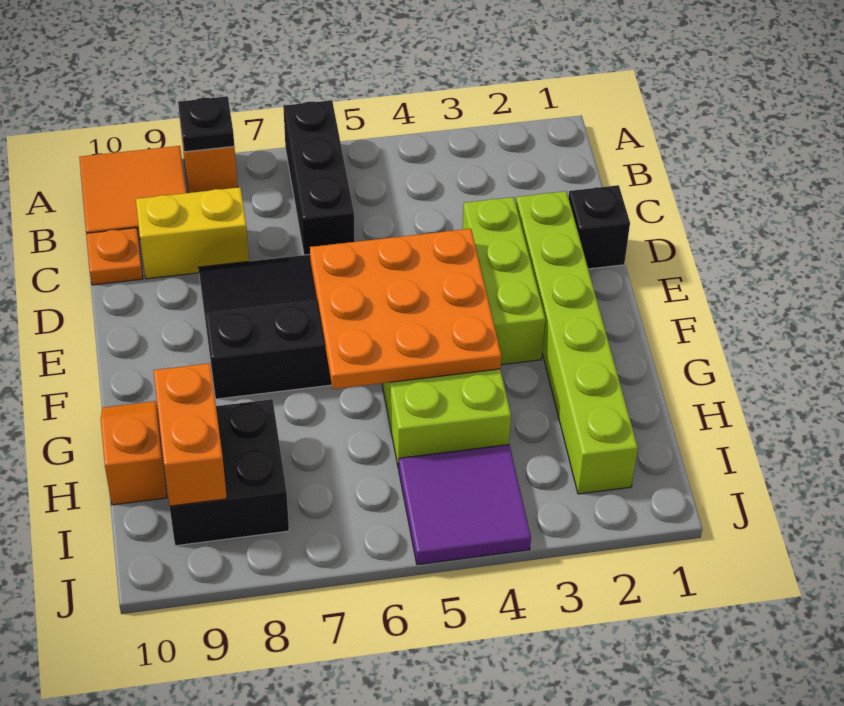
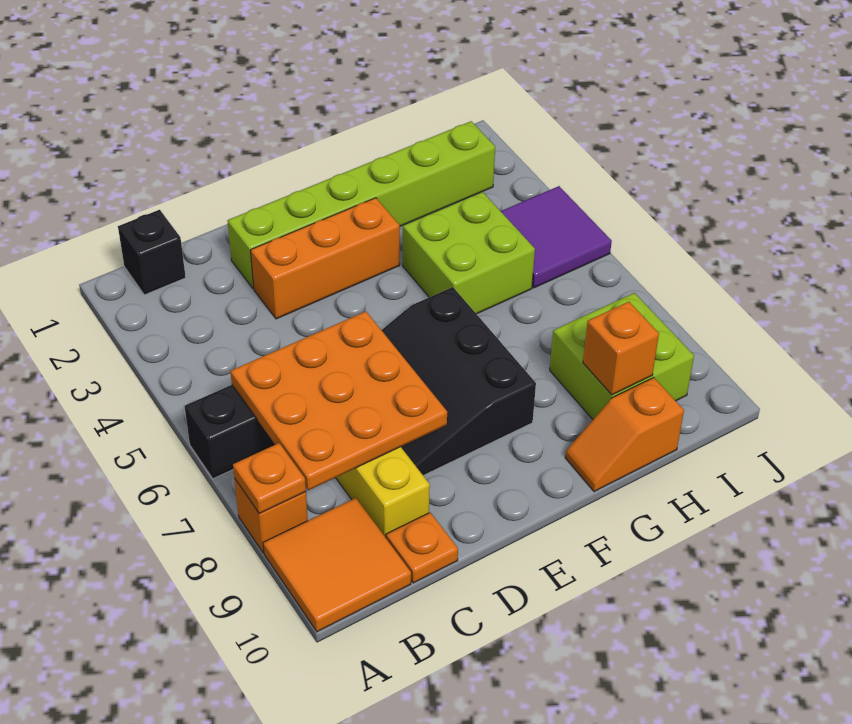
black 1x1 plate [178,96,234,152] -> orange 1x1 plate [233,443,306,513]
black 1x1 brick [568,185,630,269] -> black 1x1 brick moved to [118,210,186,295]
lime 1x3 brick [462,197,545,365] -> orange 1x3 brick [250,198,400,319]
orange 3x3 plate [310,229,501,389] -> orange 3x3 plate moved to [230,311,447,490]
black 2x2 brick [170,399,289,546] -> lime 2x2 brick [550,293,694,419]
orange 1x2 brick [153,363,227,506] -> orange 1x1 brick [583,302,659,395]

